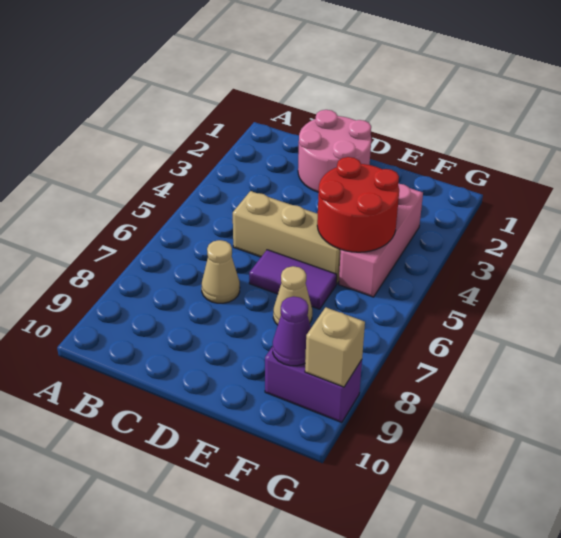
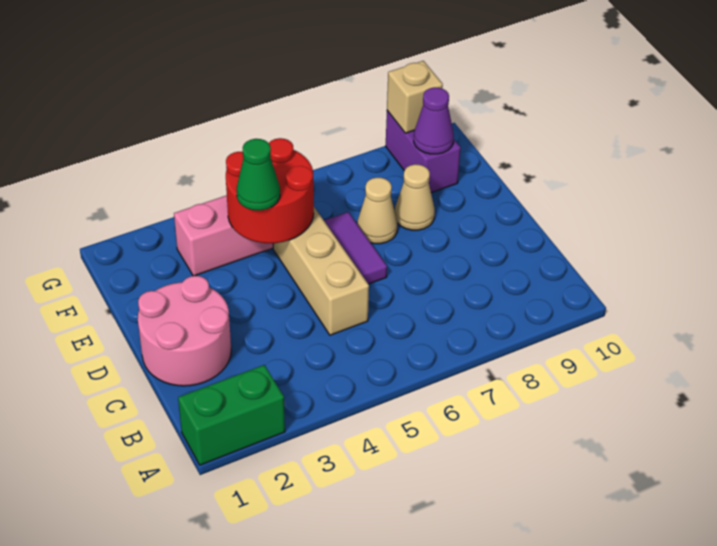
none -> green 1x2 brick [178,365,285,465]
tan 1x1 cone [202,240,240,303] -> tan 1x1 cone moved to [395,164,435,230]
none -> green 1x1 cone [237,139,280,210]

